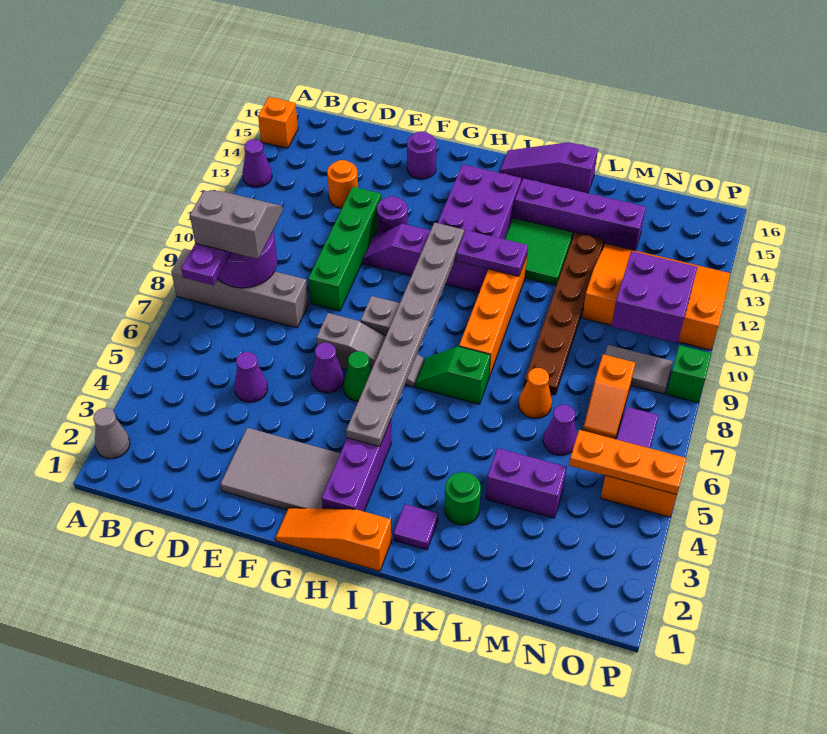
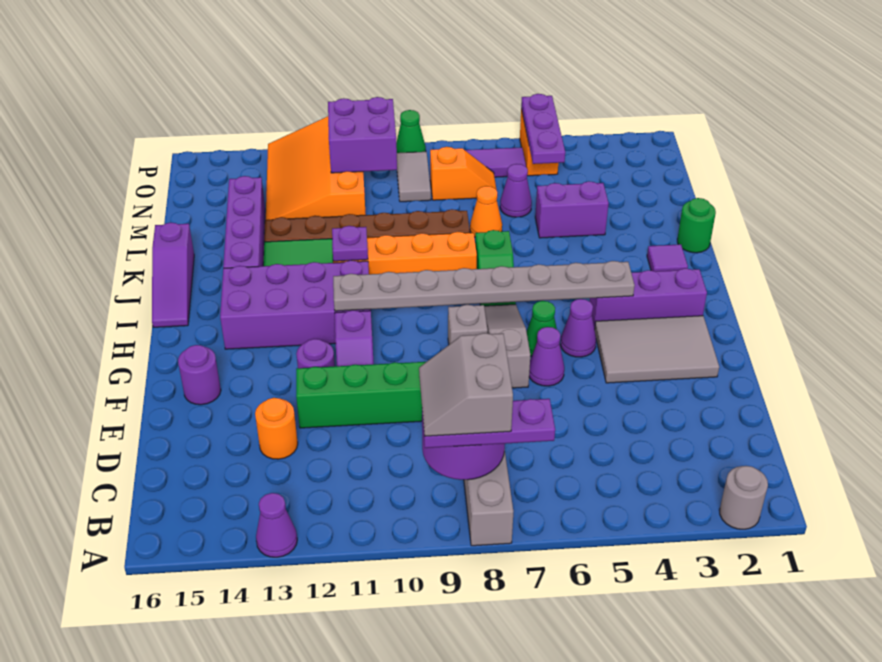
grey 1x1 cone [93,408,130,459] -> grey 1x1 round brick [720,466,768,529]
orange 1x1 brick [258,97,298,148] -> none
purple 1x1 cone [234,352,268,402] -> purple 1x1 cone moved to [560,299,596,357]
grey 2x3 tile [220,428,340,510] -> grey 2x3 tile turned to [595,316,719,383]
orange 1x3 slope [276,508,391,571] -> none
purple 1x2 plate [456,230,528,276] -> purple 1x1 plate [332,226,368,261]
green 1x1 round brick [444,472,481,525] -> green 1x1 round brick moved to [677,198,716,253]
purple 1x2 brick [486,448,567,518] -> purple 1x2 brick turned to [535,181,609,238]
orange 1x3 plate [569,430,686,495] -> purple 1x3 plate [521,94,565,164]
green 1x1 brick [666,345,712,403] -> green 1x1 cone [396,110,426,153]

